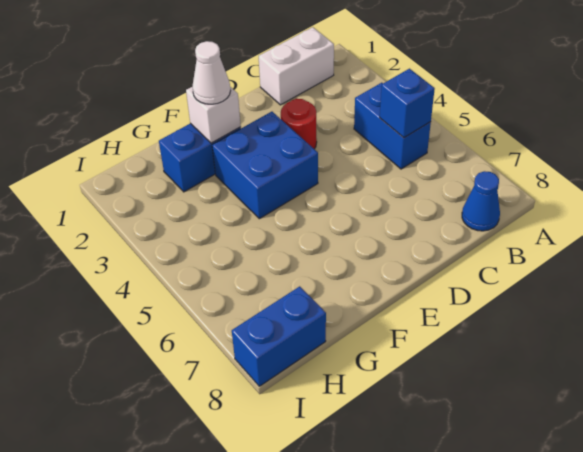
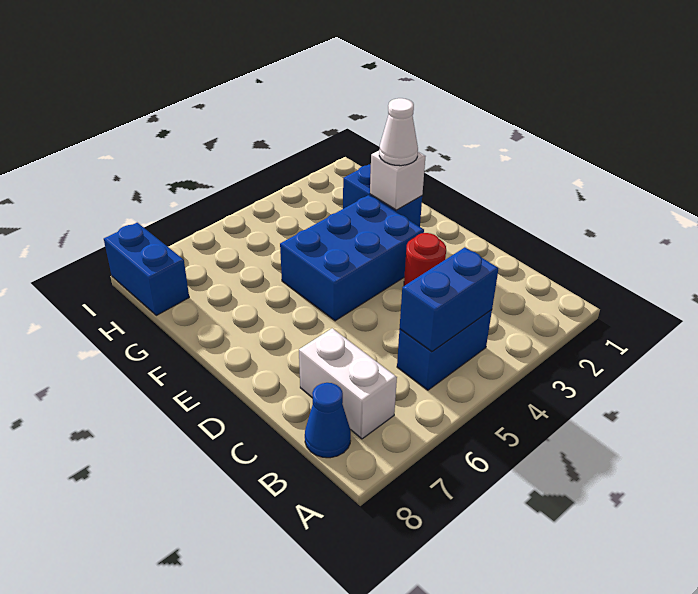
white 1x2 brick [259,27,334,105] -> white 1x2 brick moved to [299,328,397,439]
blue 1x1 brick [380,69,435,138] -> blue 1x2 brick [400,247,499,352]
blue 2x2 brick [212,112,318,219] -> blue 2x3 brick [280,195,424,321]

